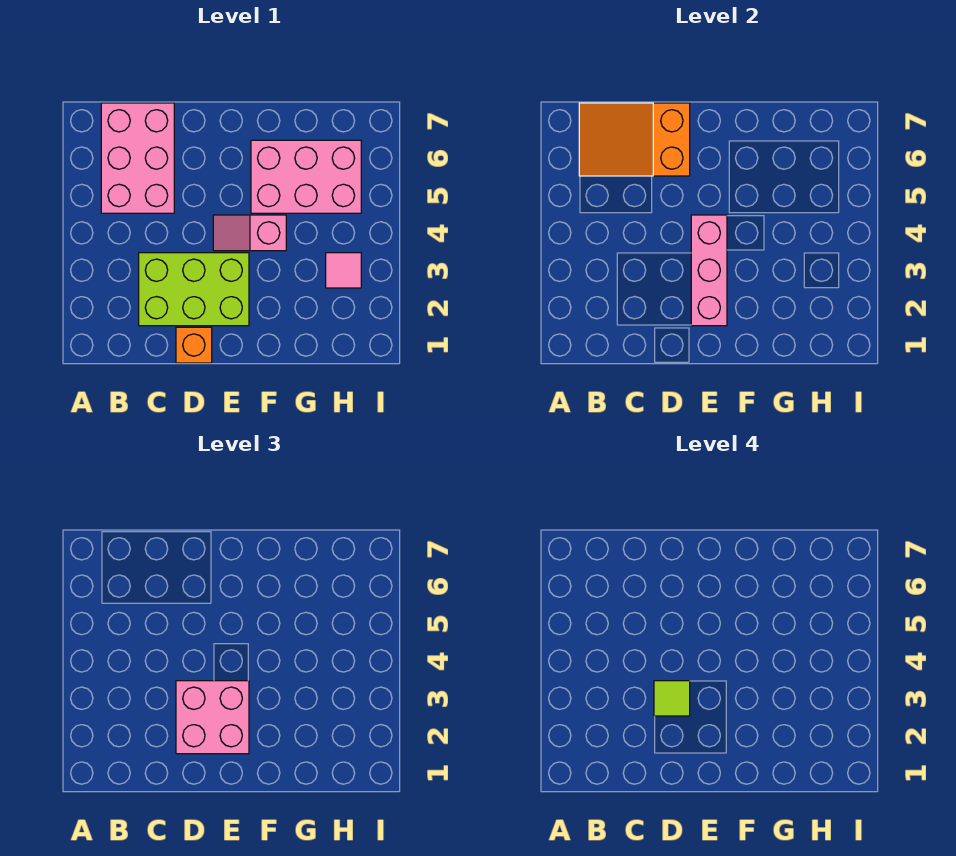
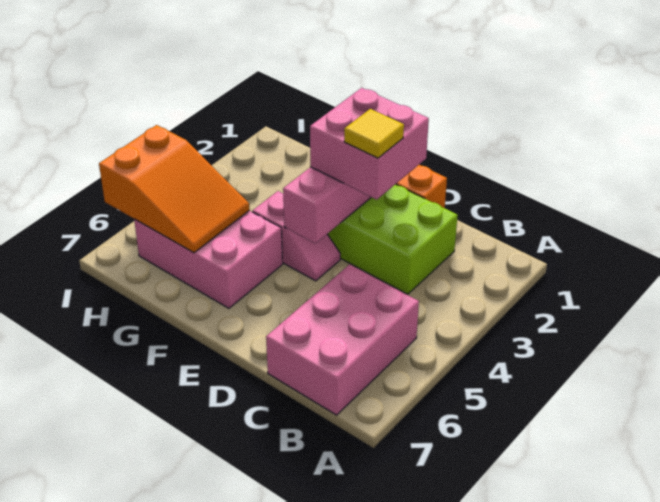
orange 2x3 slope [579,103,690,176] -> orange 2x3 slope moved to [99,125,250,253]
lime 1x1 tile [654,681,690,716] -> yellow 1x1 tile [344,109,404,158]
pink 1x1 tile [326,253,361,288] -> none

